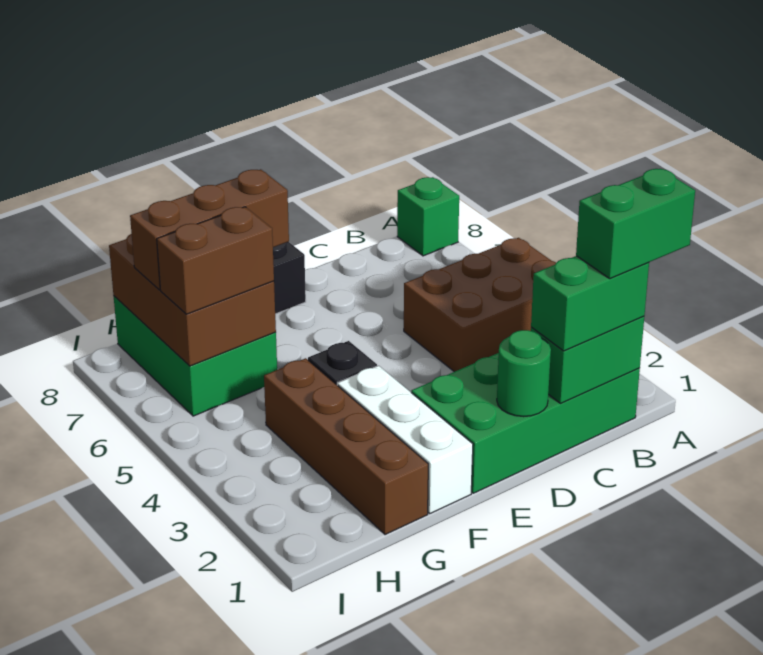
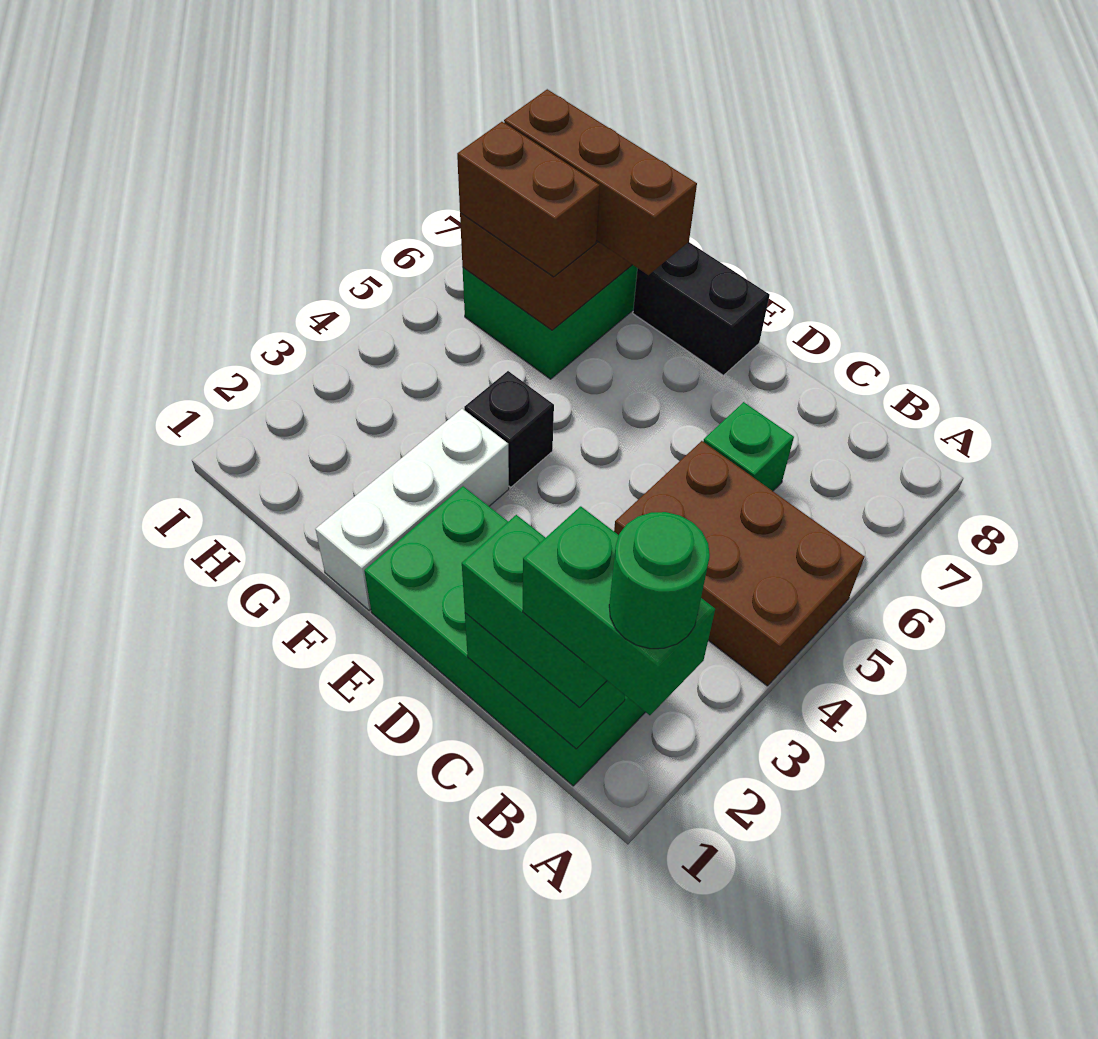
green 1x1 brick [397,177,459,256] -> green 1x1 brick moved to [703,402,794,491]
green 1x1 round brick [497,330,551,417] -> green 1x1 round brick moved to [609,512,710,649]
brown 1x4 brick [264,358,428,535] -> none

